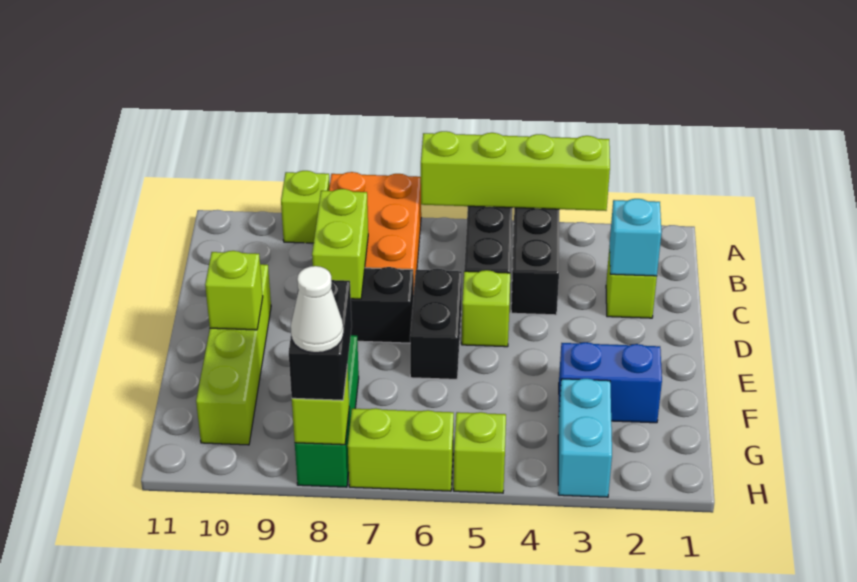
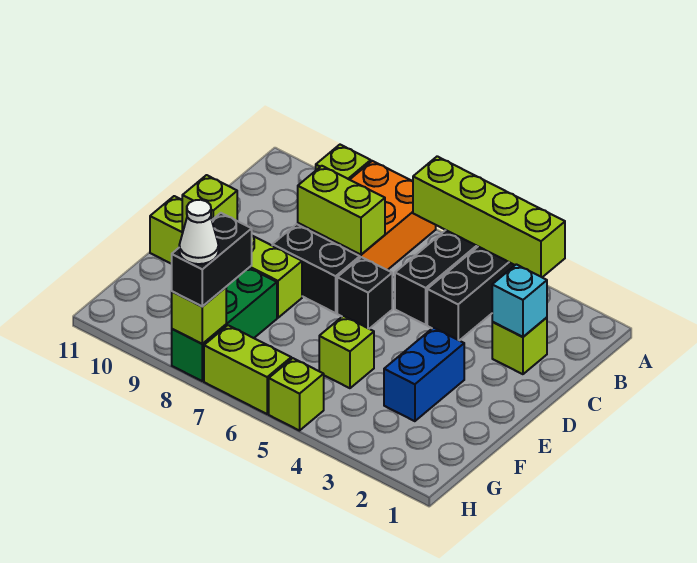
lime 1x2 brick [312,189,368,299] -> lime 1x2 brick turned to [298,166,385,255]
lime 1x1 brick [462,270,510,347] -> lime 1x1 brick moved to [319,316,374,388]
black 1x2 brick [410,269,462,379] -> black 1x1 brick [337,257,392,329]
lime 1x4 brick [196,264,271,445] -> lime 1x4 brick turned to [150,196,302,318]
blue 1x2 brick [559,342,662,423] -> blue 1x2 brick turned to [384,328,464,421]
cyan 1x2 brick [558,379,612,497] -> none

